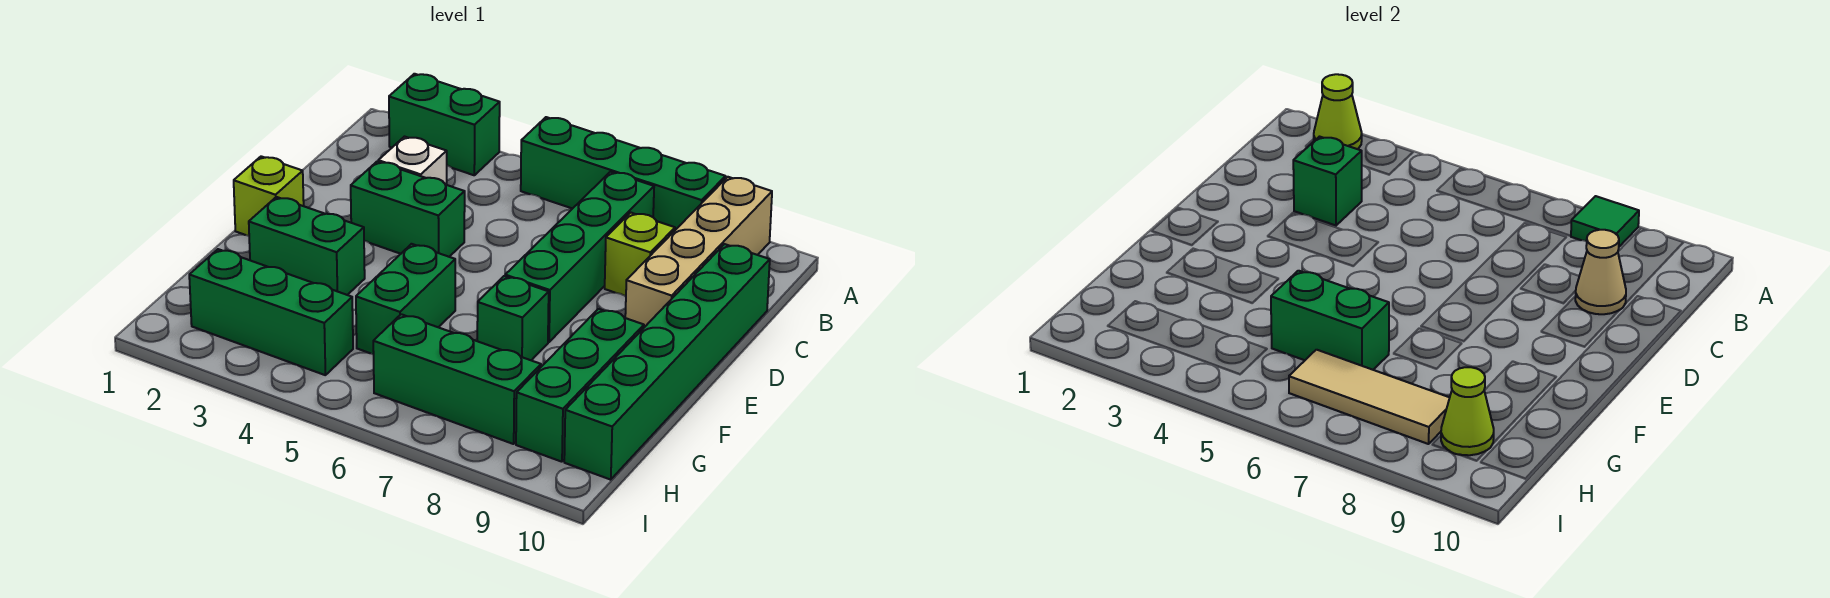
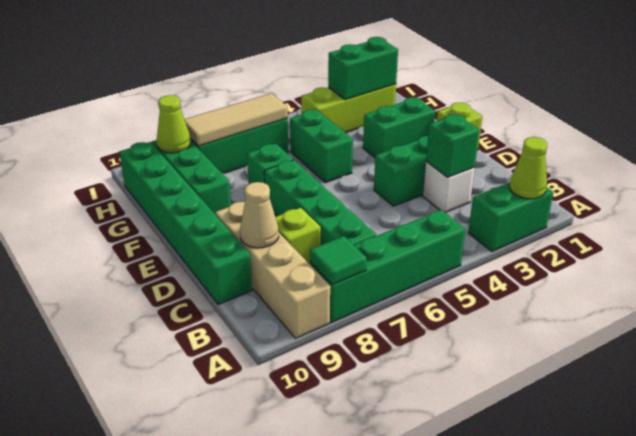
green 1x2 brick [1271,271,1389,370] -> green 1x2 brick moved to [328,37,398,100]
green 1x3 brick [189,249,353,375] -> lime 1x3 brick [301,84,396,133]

